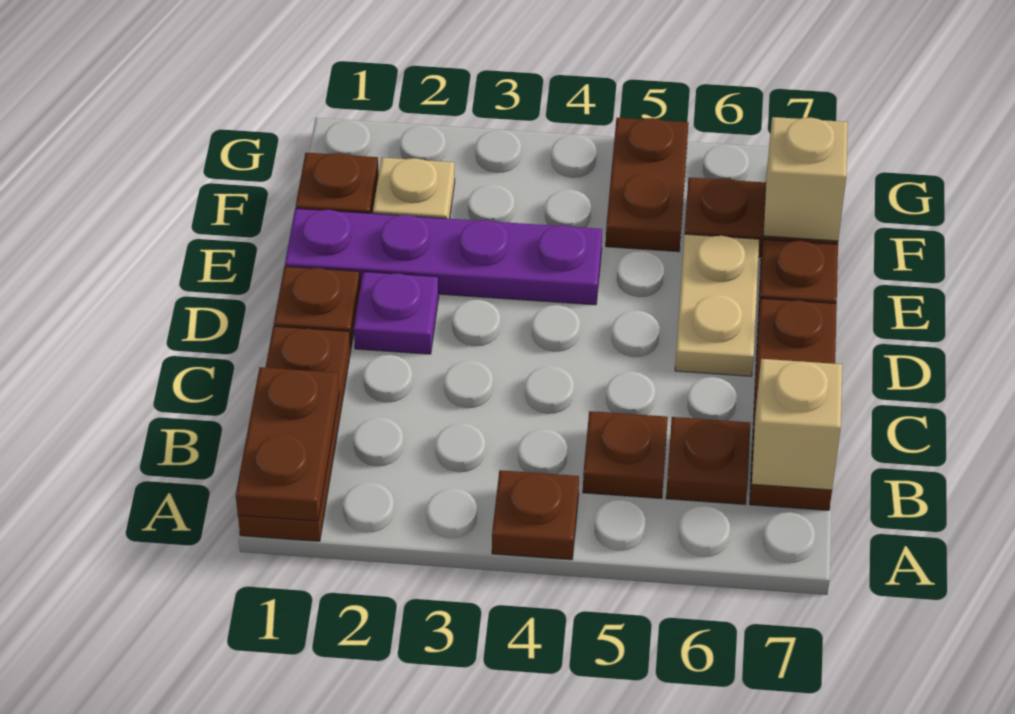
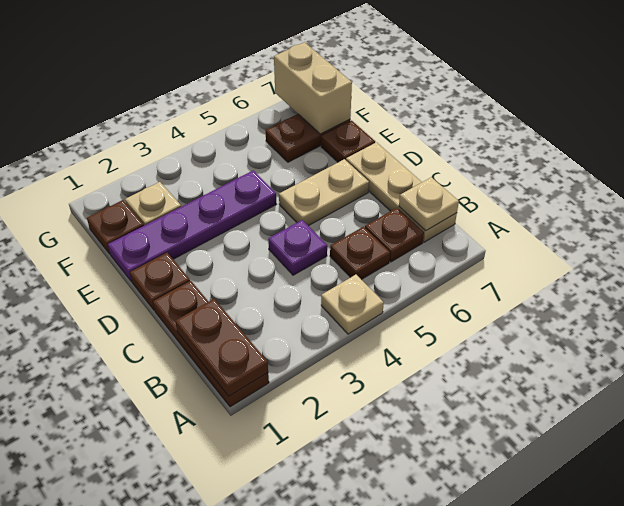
brown 1x1 plate [492,470,579,560] -> tan 1x1 plate [321,275,384,334]
brown 1x3 plate [750,298,837,510] -> tan 1x3 plate [346,142,457,242]
tan 1x1 brick [752,359,842,490] -> tan 1x1 plate [399,177,459,231]
purple 1x1 plate [354,272,439,354] -> purple 1x1 plate moved to [268,220,327,275]
tan 1x2 plate [675,234,759,376] -> tan 1x2 plate turned to [279,159,369,226]
brown 1x2 plate [606,118,689,252] -> none
tan 1x1 brick [763,117,848,241] -> tan 1x2 brick [274,42,352,134]

